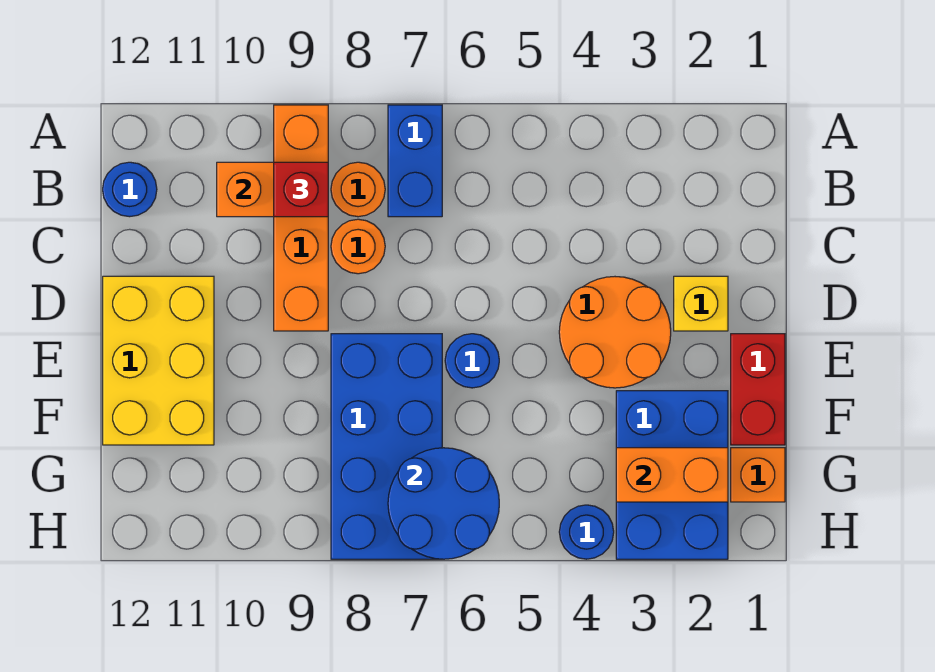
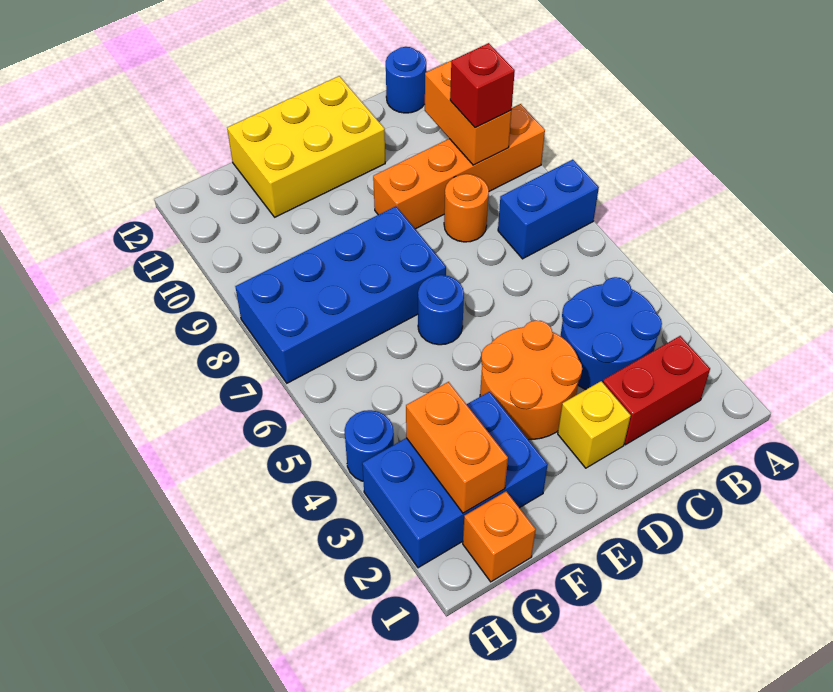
orange 1x1 round brick [331,162,385,217] -> none
red 1x2 brick [731,334,785,445] -> red 1x2 brick moved to [603,336,710,445]
blue 2x2 round brick [388,448,499,559] -> blue 2x2 round brick moved to [561,277,662,389]

